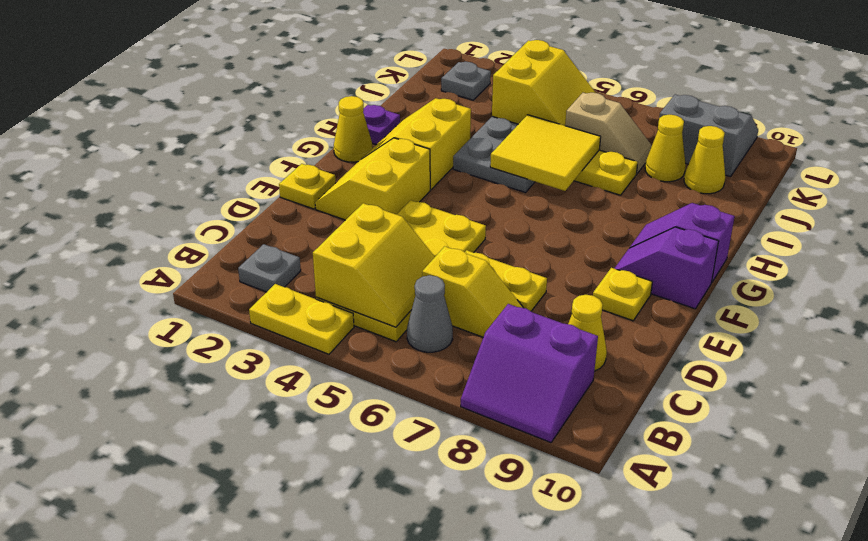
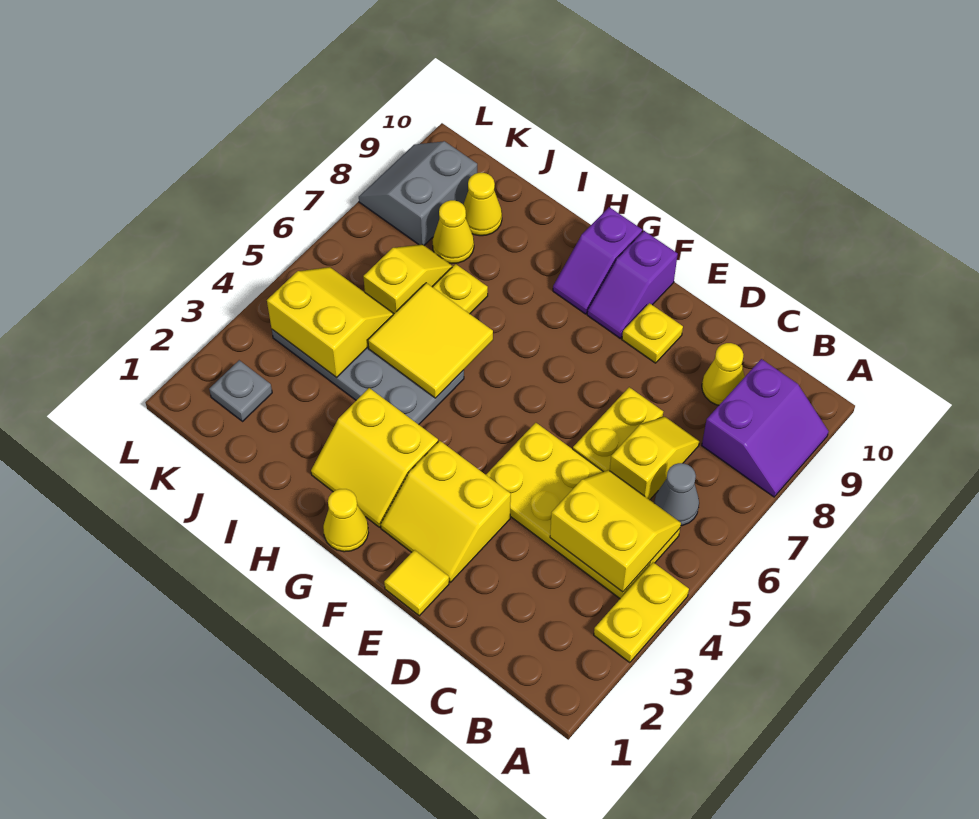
grey 1x1 plate [238,244,301,292] -> none
yellow 1x1 plate [279,164,336,209] -> yellow 1x1 tile [384,550,449,616]
purple 1x1 plate [363,105,400,145] -> none
tan 1x2 slope [565,93,652,174] -> yellow 1x2 slope [363,244,453,314]

